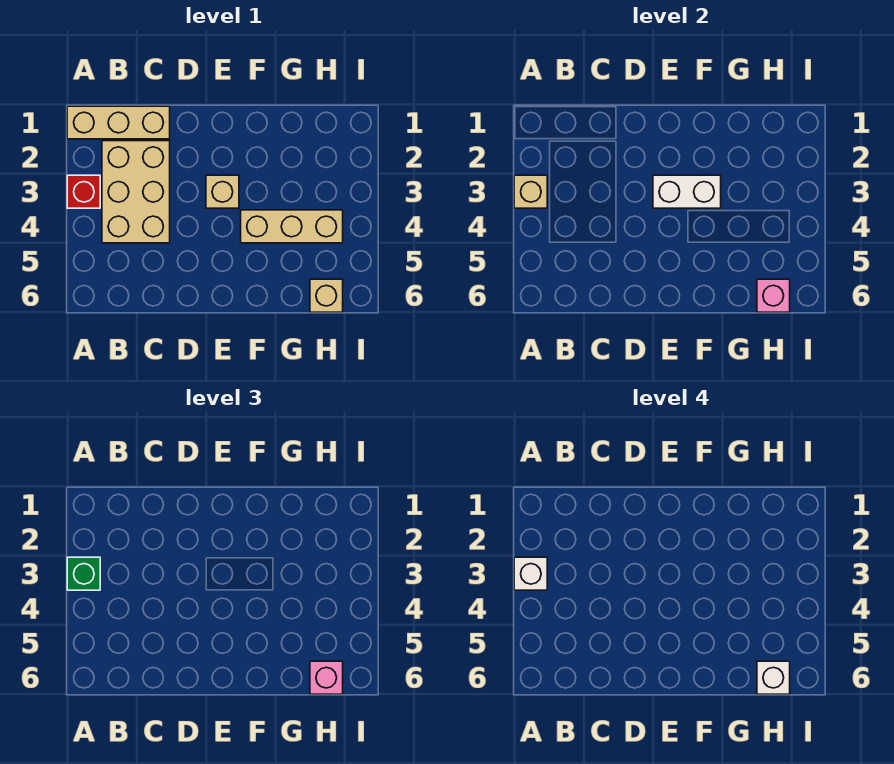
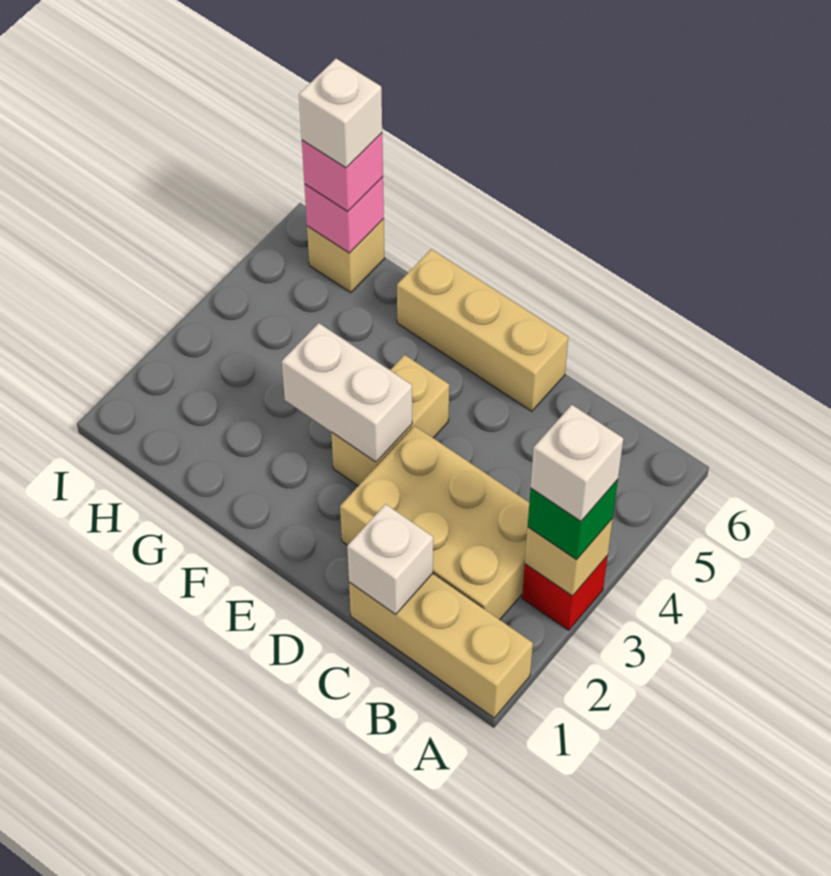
tan 2x3 brick [102,141,170,243] -> tan 2x3 brick turned to [340,426,529,620]
none -> white 1x1 brick [347,504,433,614]
tan 1x1 brick [206,175,239,208] -> tan 1x2 brick [331,355,449,486]
tan 1x3 brick [241,210,343,243] -> tan 1x3 brick moved to [397,249,568,411]

